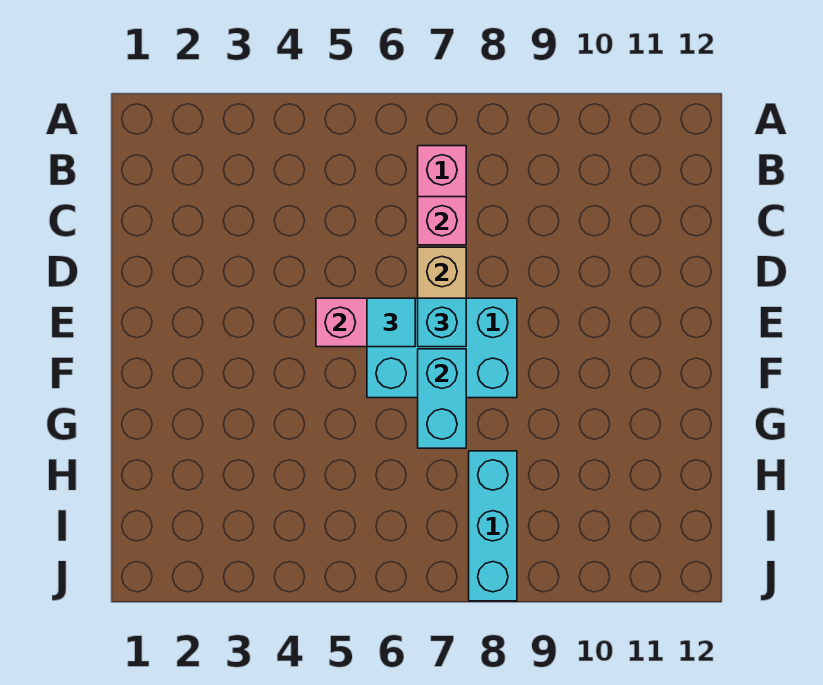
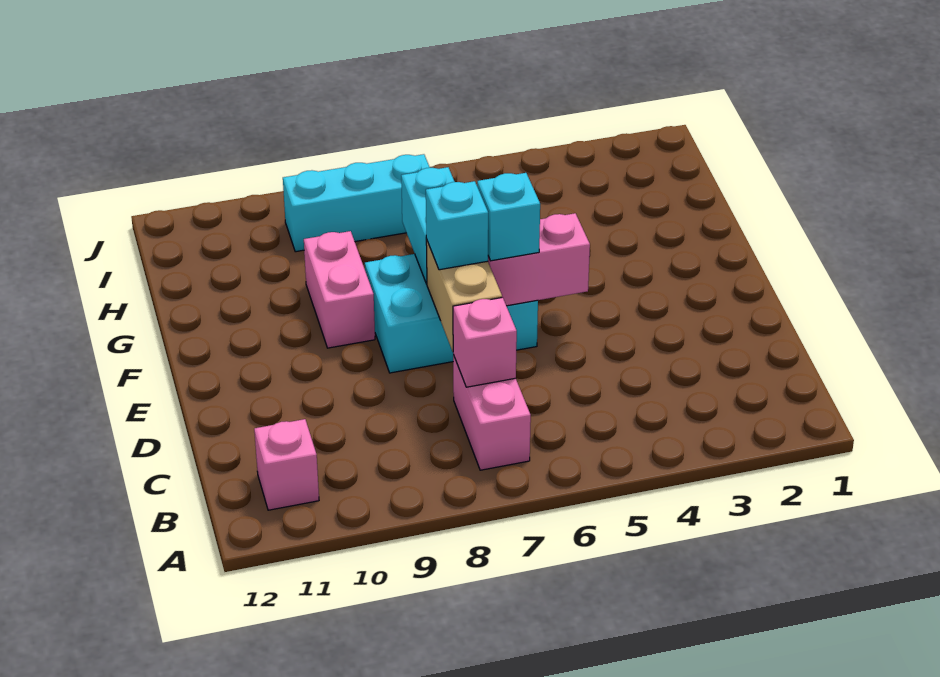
none -> pink 1x1 brick [254,419,319,510]
cyan 1x1 tile [367,298,415,347] -> cyan 1x1 brick [477,173,540,261]
none -> pink 1x2 brick [304,231,375,348]
cyan 1x3 brick [469,451,517,601] -> cyan 1x3 brick turned to [283,154,430,252]

